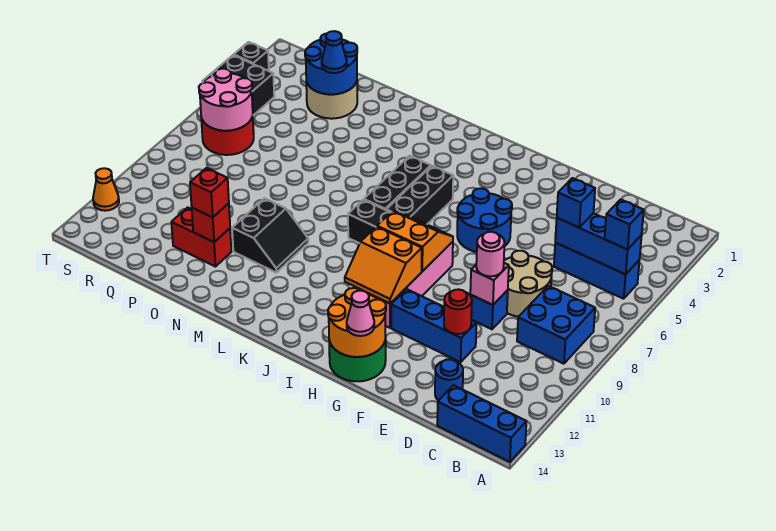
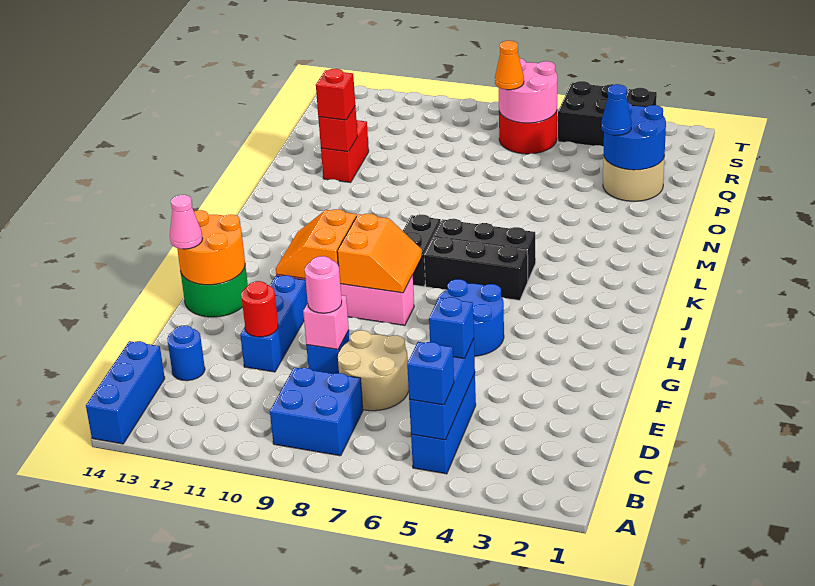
black 2x2 slope [232,198,308,272] -> none
orange 1x1 cone [93,168,119,211] -> orange 1x1 cone moved to [495,41,524,90]

